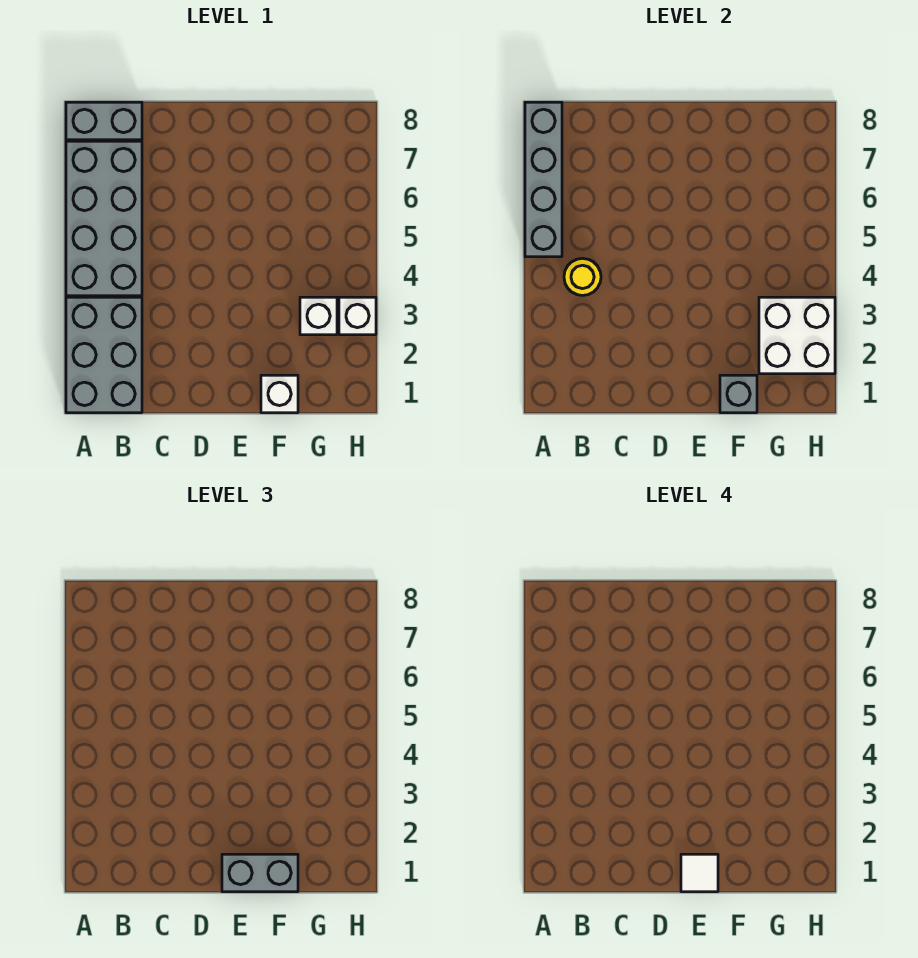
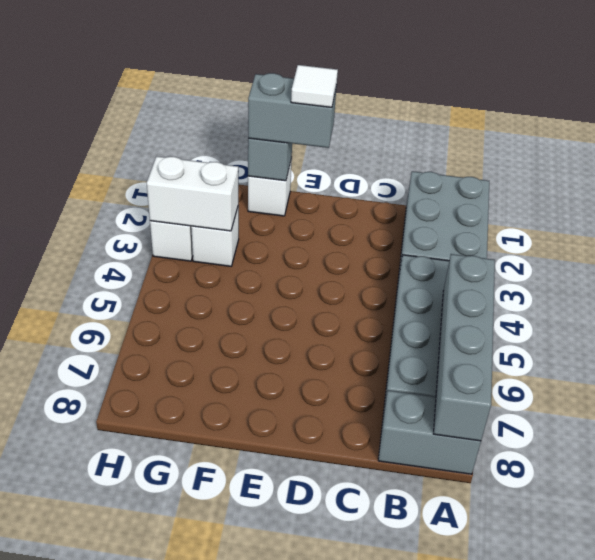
yellow 1x1 round brick [564,258,601,296] -> none
white 2x2 brick [759,297,835,374] -> white 1x2 brick [147,156,238,231]

